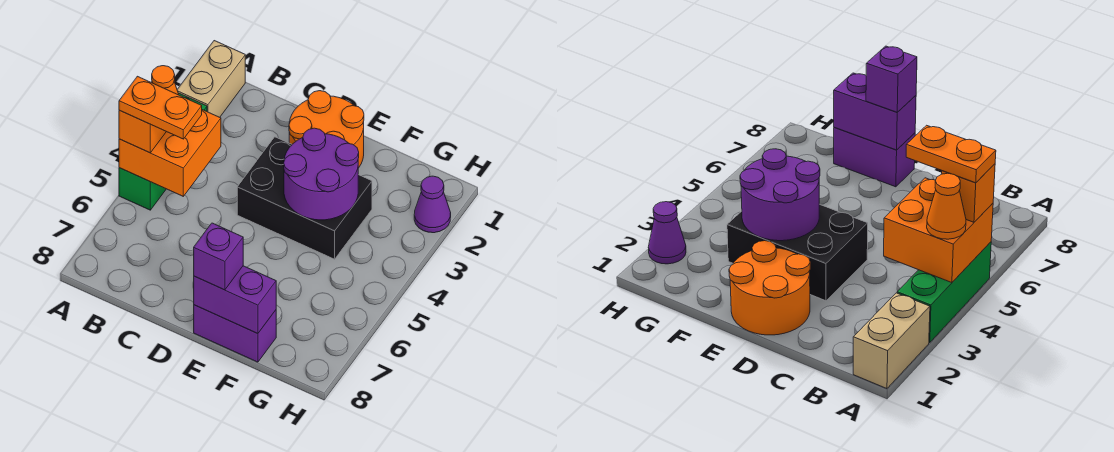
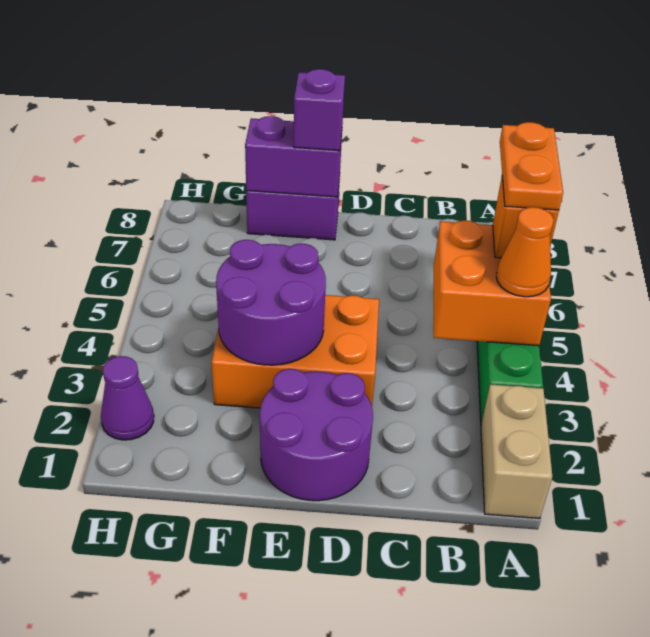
orange 1x2 plate [119,76,202,139] -> orange 1x2 plate turned to [500,122,563,210]
orange 2x2 round brick [289,91,364,168] -> purple 2x2 round brick [260,369,373,501]
black 2x3 brick [237,137,372,259] -> orange 2x3 brick [212,295,379,408]

